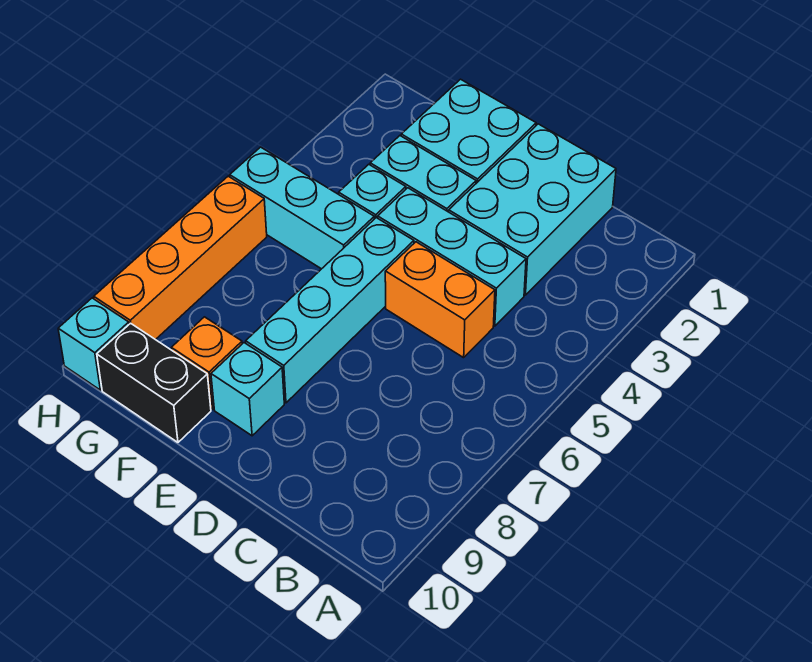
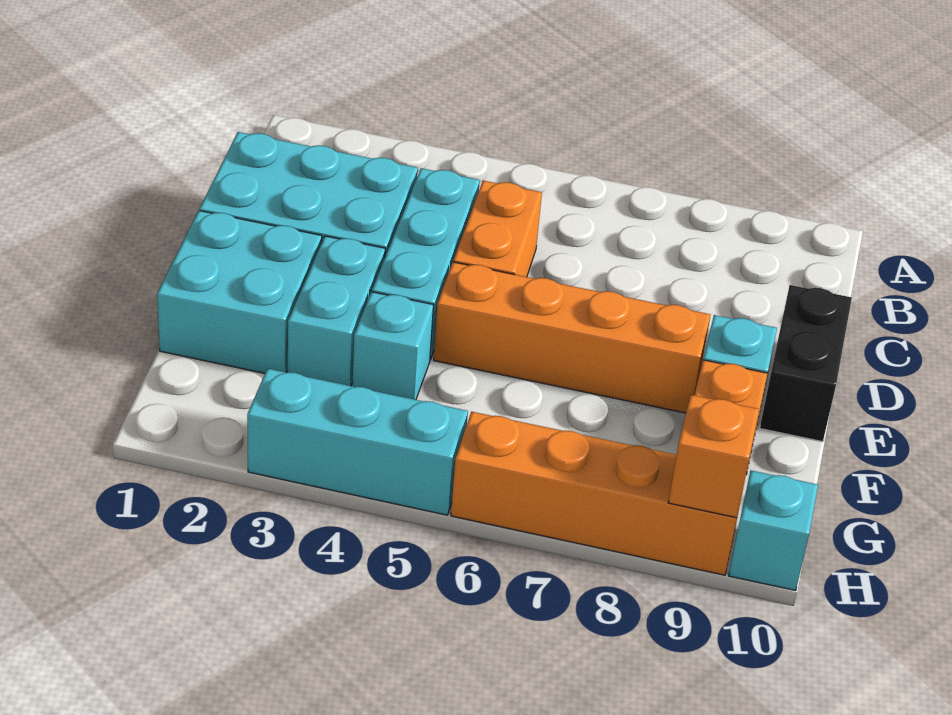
cyan 1x4 brick [246,218,414,403] -> orange 1x4 brick [434,262,711,413]
cyan 1x3 brick [230,147,374,269] -> cyan 1x3 brick turned to [247,369,468,515]
black 1x2 brick [97,323,211,442] -> black 1x2 brick moved to [760,285,852,442]
none -> orange 1x1 brick [668,395,759,518]

